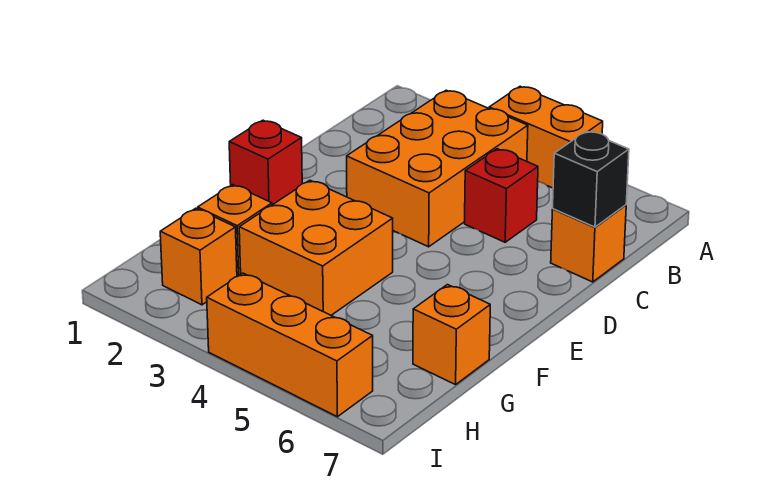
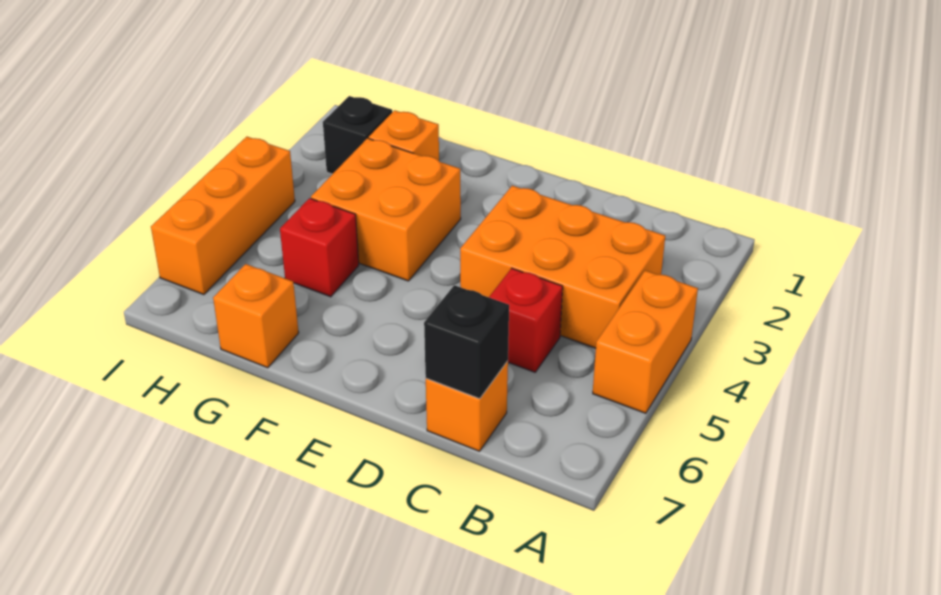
red 1x1 brick [229,120,302,205] -> red 1x1 brick moved to [280,198,359,297]
orange 1x1 brick [160,208,237,305] -> black 1x1 brick [323,96,392,174]

